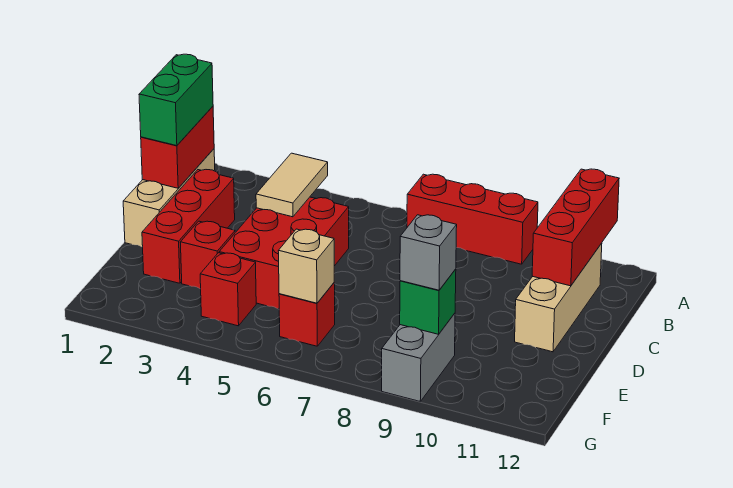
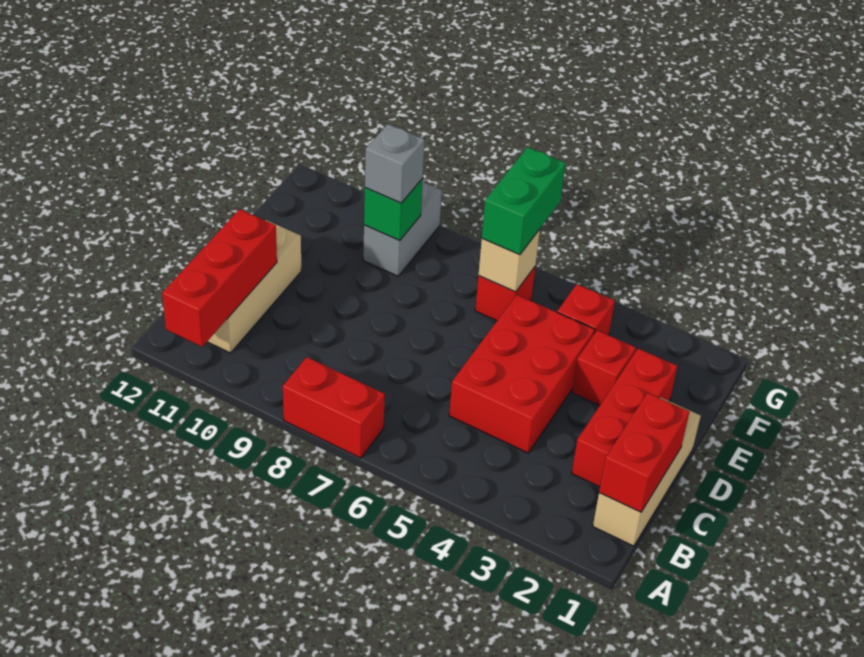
red 1x3 brick [407,174,538,264] -> red 1x2 brick [283,357,385,458]
green 1x2 brick [139,54,213,146] -> green 1x2 brick moved to [482,147,566,255]
tan 1x2 tile [256,153,328,217] -> none

